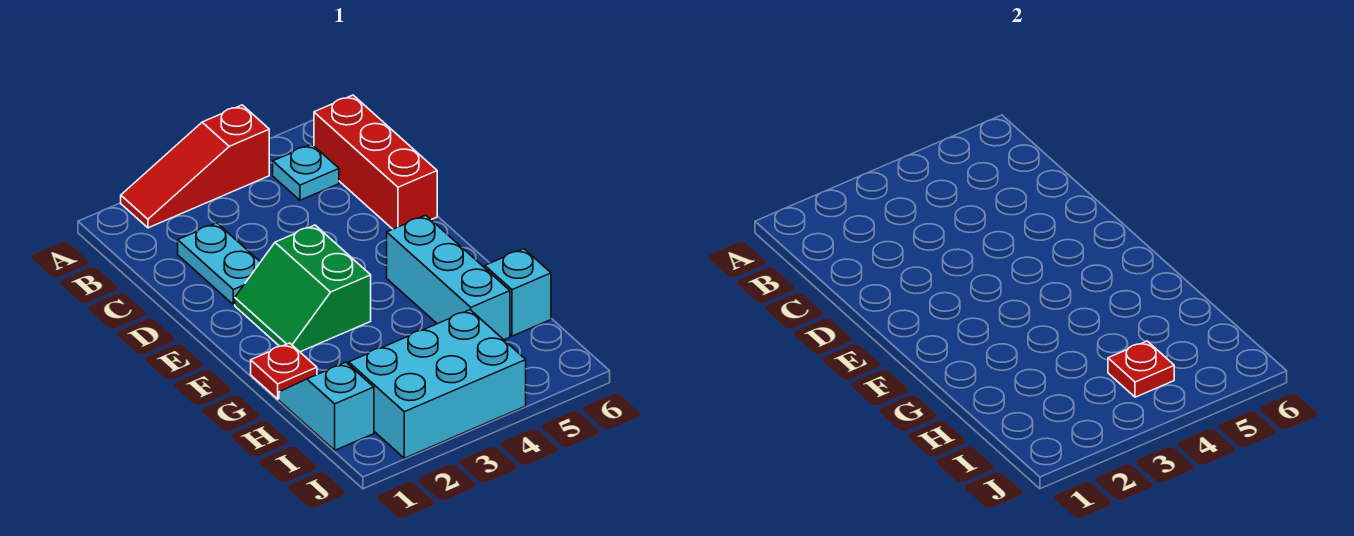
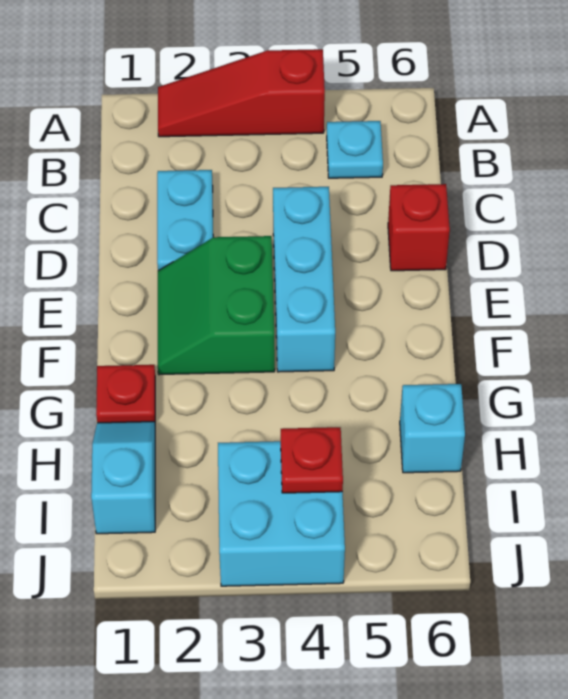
red 1x3 brick [314,95,437,229] -> red 1x1 brick [388,184,450,271]
cyan 1x3 brick [387,215,510,340] -> cyan 1x3 brick moved to [273,187,335,372]
cyan 2x3 brick [349,310,526,458] -> cyan 2x2 brick [218,441,345,586]

